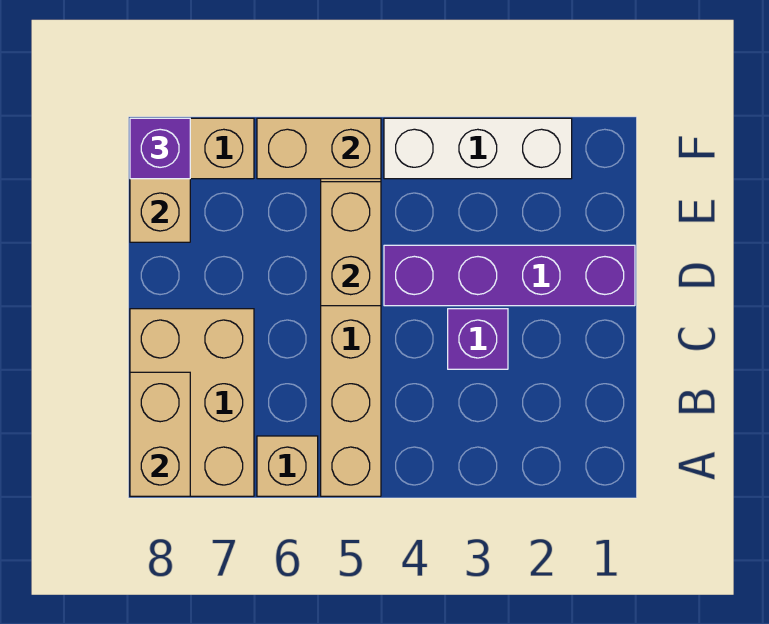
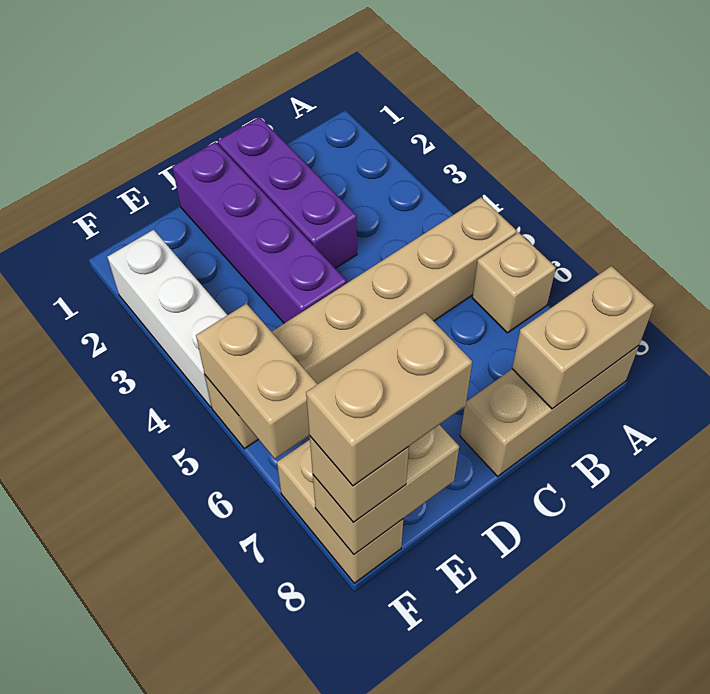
tan 2x3 brick [130,309,254,496] -> tan 1x3 brick [460,346,639,476]
purple 1x1 brick [448,309,508,369] -> purple 1x3 brick [218,117,357,268]
tan 1x2 brick [321,182,381,306] -> tan 1x2 brick moved to [306,313,472,486]
purple 1x1 brick [130,118,190,179] -> tan 1x1 brick [310,437,409,523]

